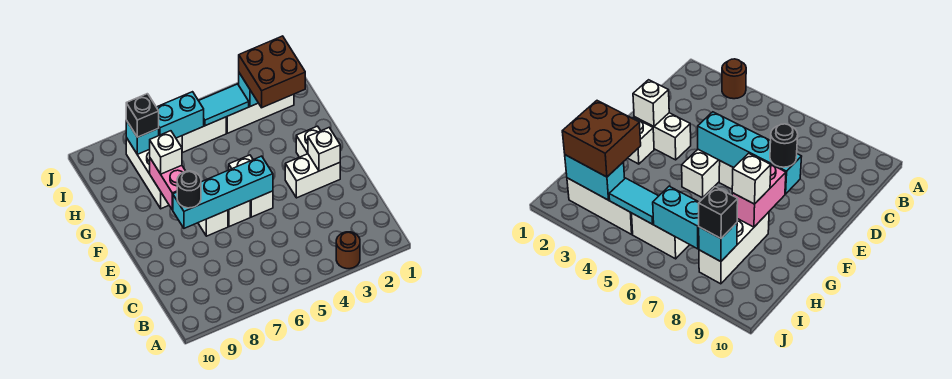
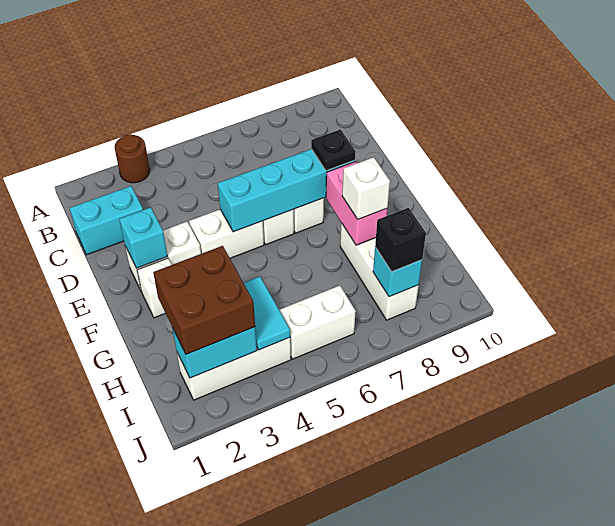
white 1x1 brick [308,128,340,171] -> cyan 1x1 brick [119,207,168,268]
white 1x2 brick [229,155,273,217] -> white 1x2 brick turned to [189,210,264,258]
black 1x1 round brick [177,171,201,208] -> black 1x1 plate [311,129,356,171]
cyan 1x2 tile [199,84,249,126] -> cyan 1x2 tile turned to [244,277,290,350]
cyan 1x2 brick [157,92,204,138] -> cyan 1x2 brick moved to [70,186,143,255]

